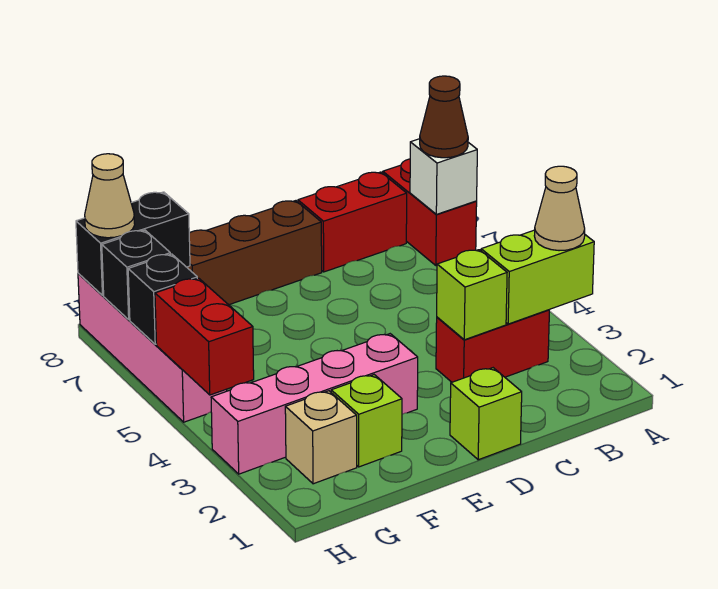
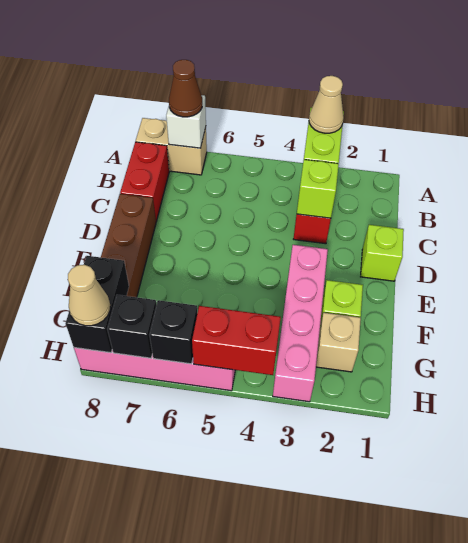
red 1x2 brick [383,159,477,266] -> tan 1x2 brick [136,118,207,175]

